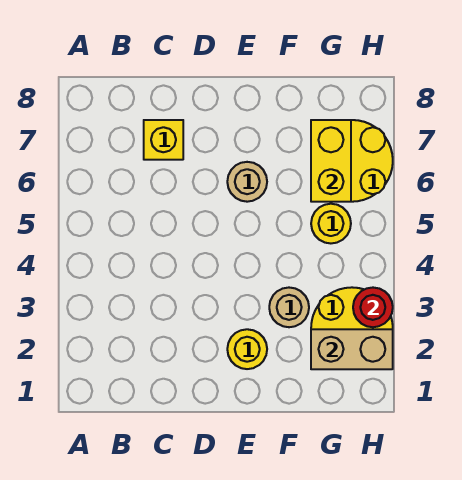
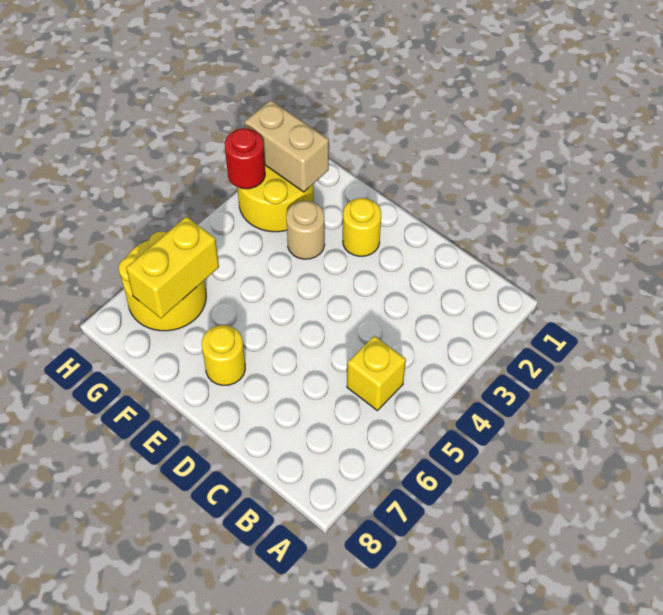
yellow 1x1 brick [144,120,183,160] -> yellow 1x1 brick moved to [347,336,406,410]
tan 1x1 round brick [227,162,267,202] -> none
yellow 1x1 round brick [311,204,351,243] -> yellow 1x1 round brick moved to [202,325,245,385]

